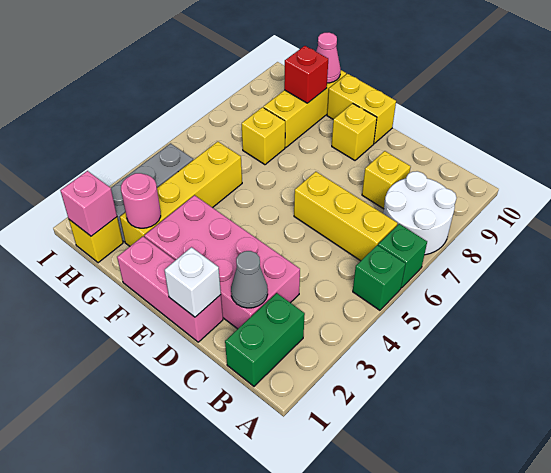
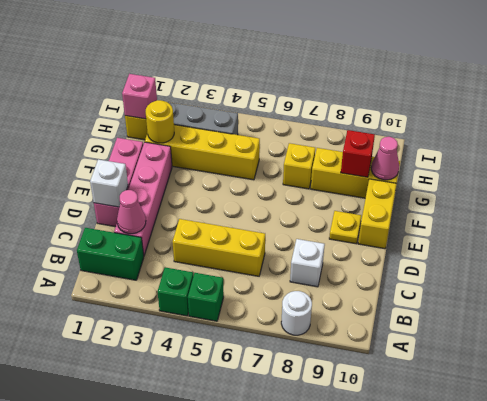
green 1x1 brick [378,224,427,288] -> green 1x1 brick moved to [158,267,193,316]
white 2x2 round brick [383,171,456,255] -> white 1x1 round brick [281,291,312,335]
yellow 1x3 brick [294,172,398,261] -> yellow 1x3 brick turned to [173,219,265,276]
pink 2x4 brick [144,195,300,329] -> pink 1x4 brick [114,142,172,255]
grey 1x1 cone [231,251,268,308] -> pink 1x1 cone [117,190,146,234]
yellow 1x1 brick [362,151,411,209] -> white 1x1 brick [290,239,325,287]
yellow 1x1 brick [332,103,377,160] -> yellow 1x1 plate [329,211,361,244]
pink 1x1 round brick [121,173,161,228] -> yellow 1x1 round brick [146,100,174,143]

